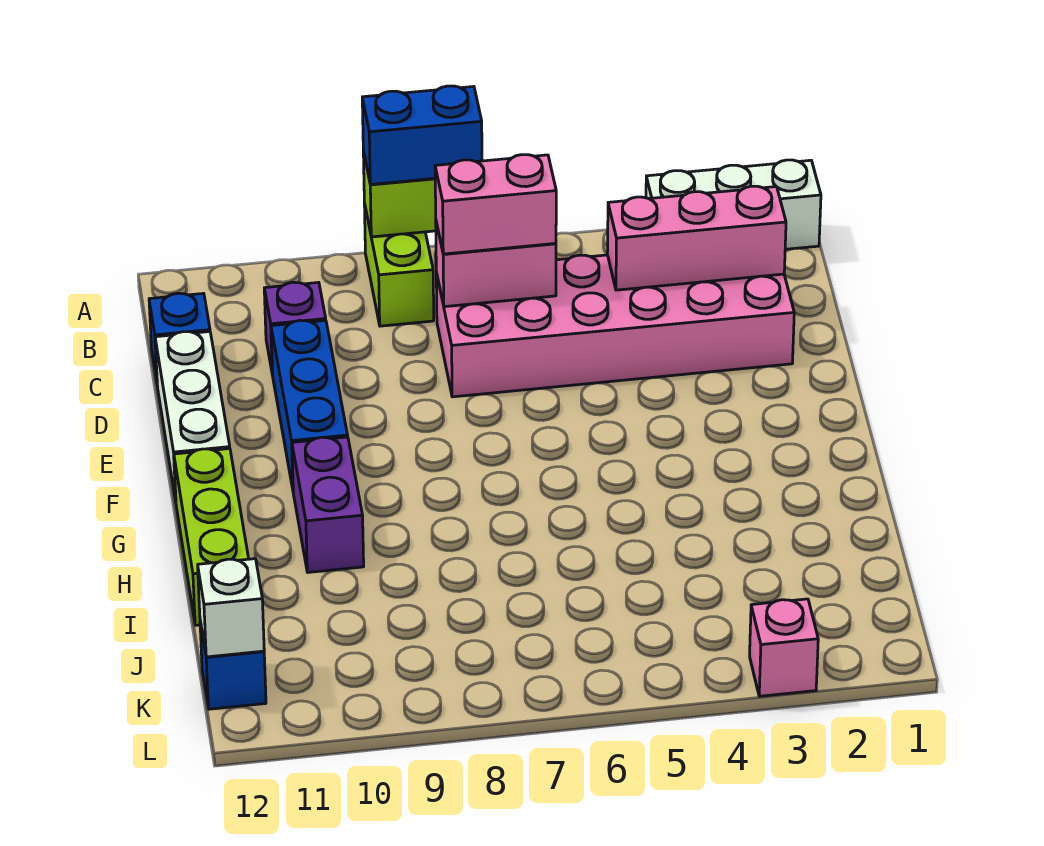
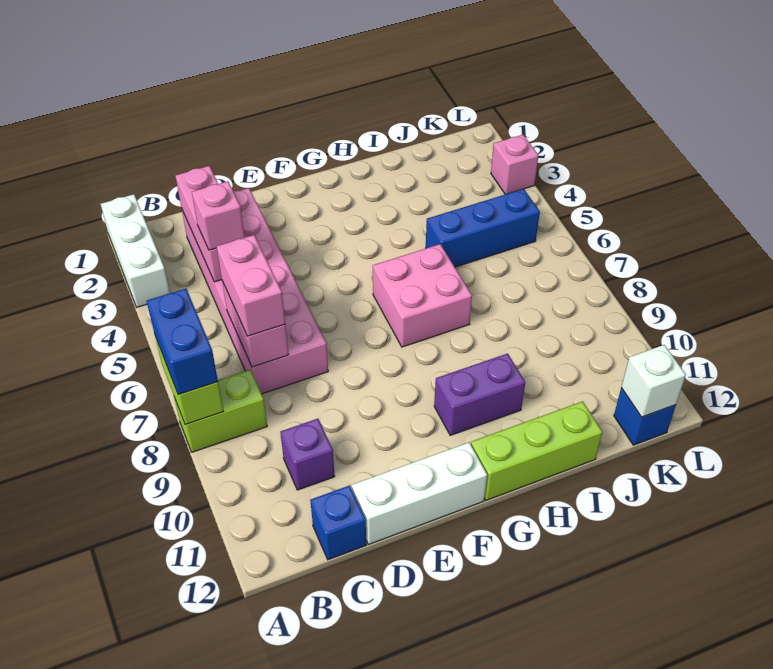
none -> pink 1x1 brick [192,181,245,250]
blue 1x3 brick [271,320,348,489] -> blue 1x3 brick moved to [426,189,540,267]
none -> pink 2x2 brick [373,244,472,347]

